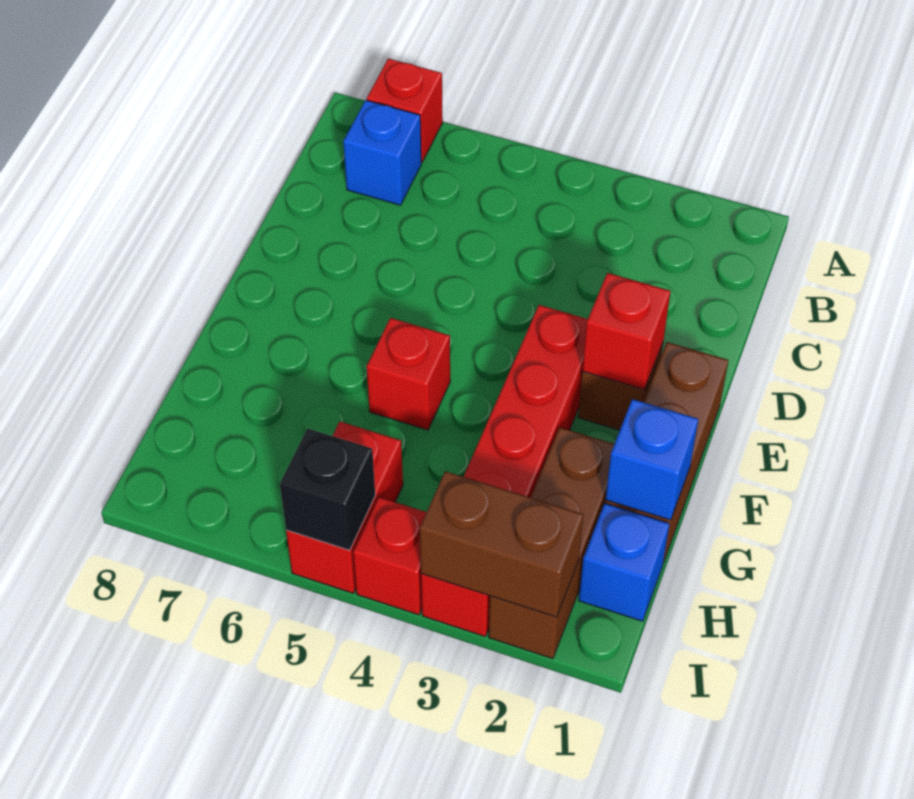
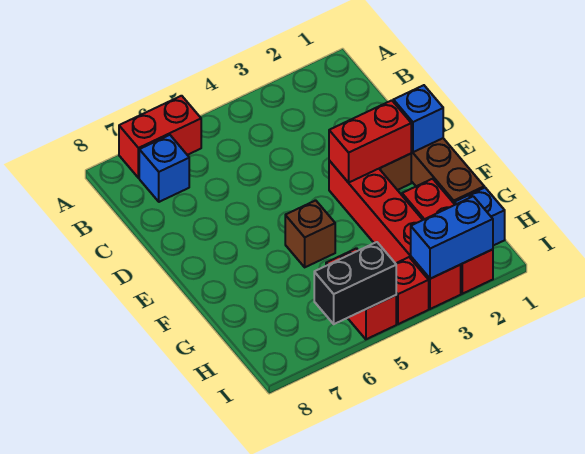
red 1x1 brick [367,59,443,162] -> red 1x2 brick [119,96,201,178]
red 1x1 brick [582,273,670,390] -> red 1x2 brick [329,100,411,183]
red 1x1 brick [367,318,450,430] -> brown 1x1 brick [285,200,335,267]
blue 1x1 brick [606,399,698,520] -> blue 1x1 brick moved to [393,85,443,152]
brown 1x3 brick [489,428,614,659] -> red 1x3 brick [402,179,493,294]
brown 1x2 brick [420,471,583,617] -> blue 1x2 brick [411,196,493,279]
black 1x1 brick [280,428,375,550] -> black 1x2 brick [314,242,396,324]

